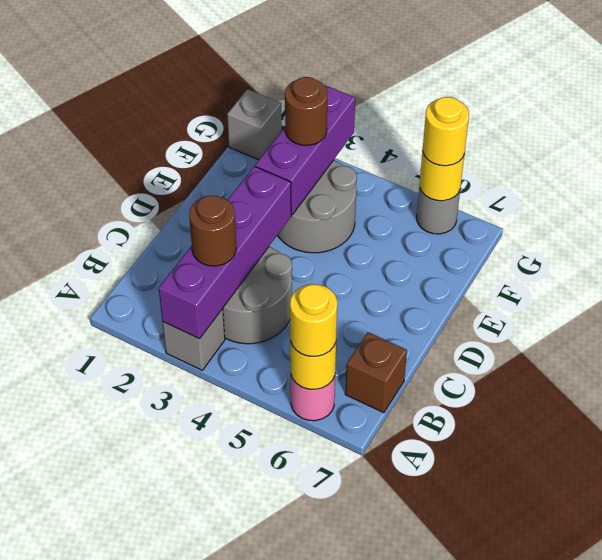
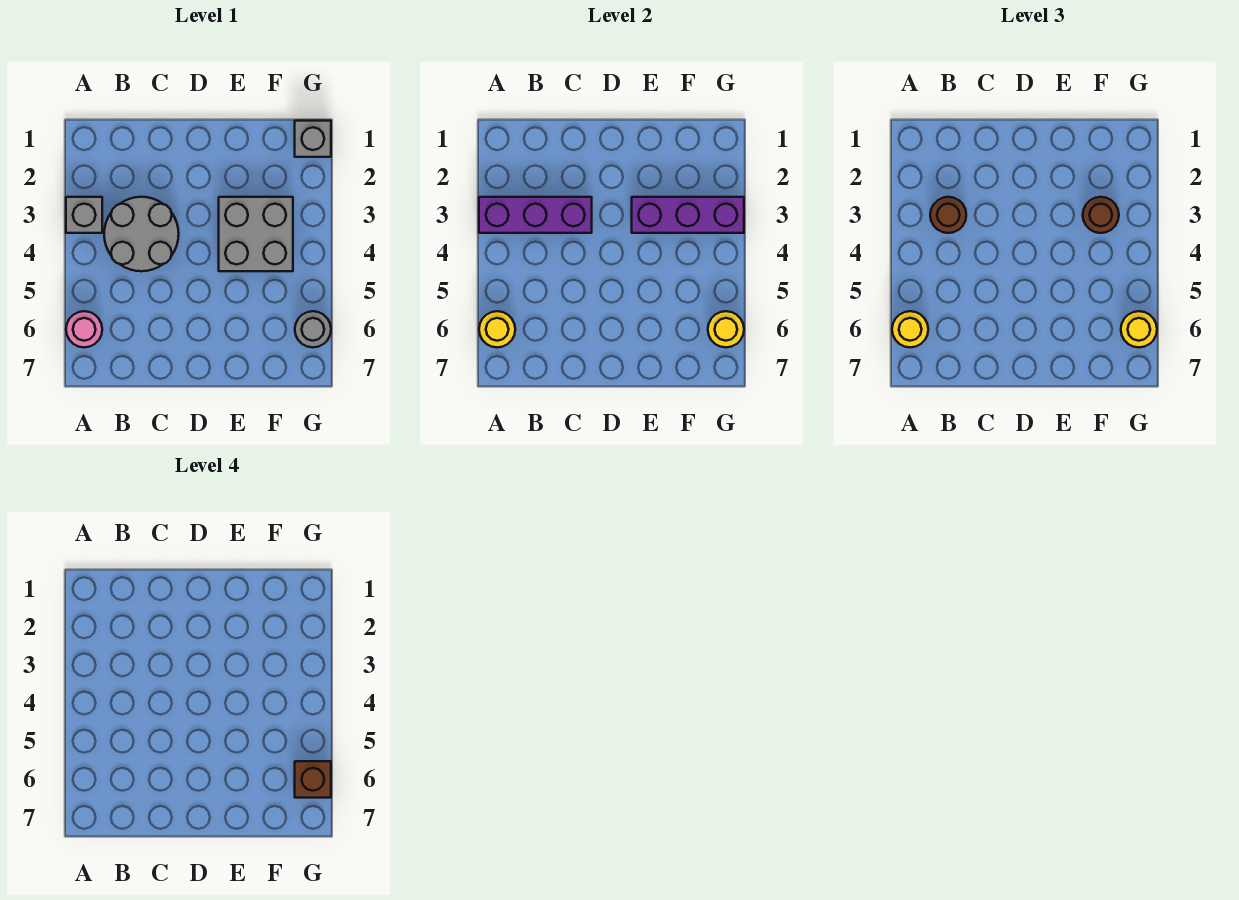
purple 1x4 brick [159,166,291,339] -> purple 1x3 brick [479,197,592,233]
brown 1x1 brick [345,332,407,413] -> brown 1x1 brick moved to [295,761,331,798]
grey 2x2 round brick [277,160,357,253] -> grey 2x2 brick [219,197,293,271]

